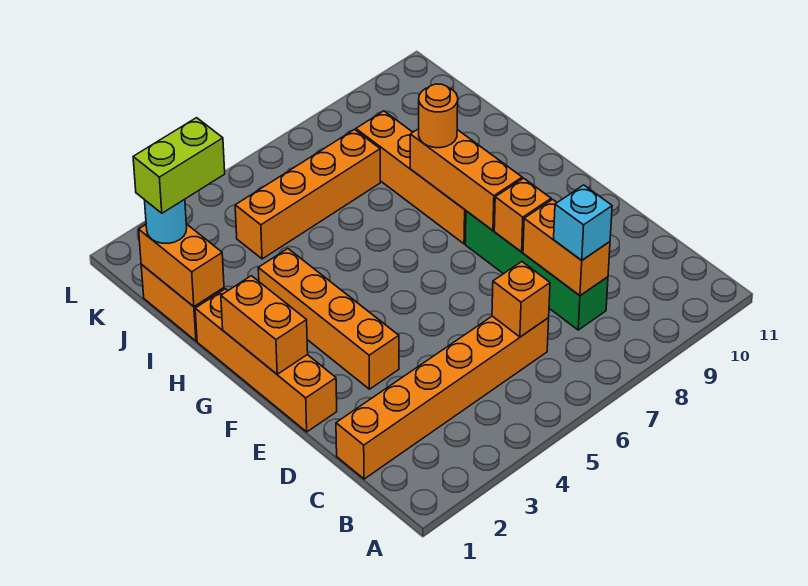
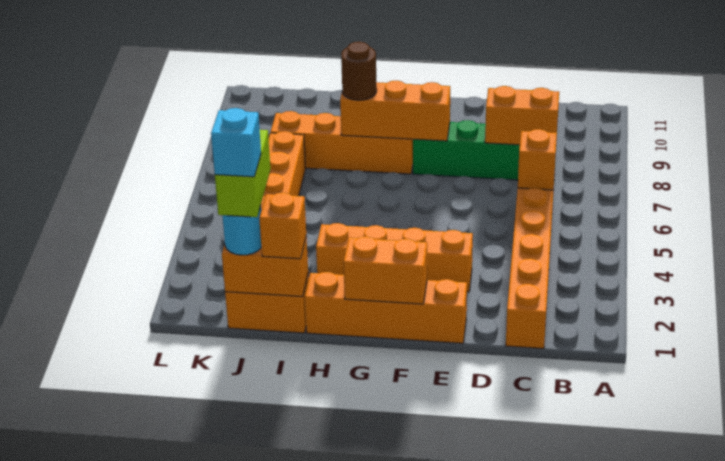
cyan 1x1 brick [554,185,612,260] -> cyan 1x1 brick moved to [211,108,261,177]
orange 1x1 brick [494,178,551,252] -> orange 1x1 brick moved to [259,193,306,259]
orange 1x1 round brick [419,84,458,148] -> brown 1x1 round brick [341,42,377,100]

